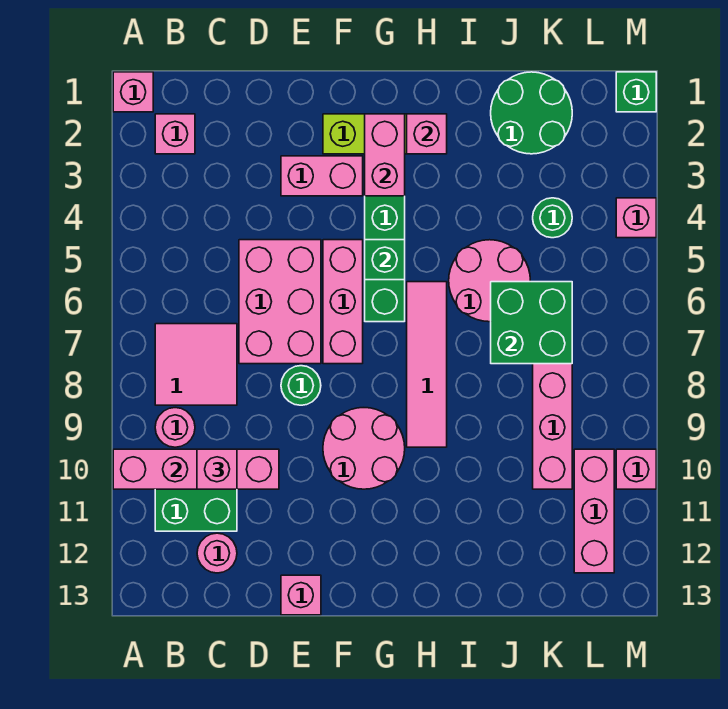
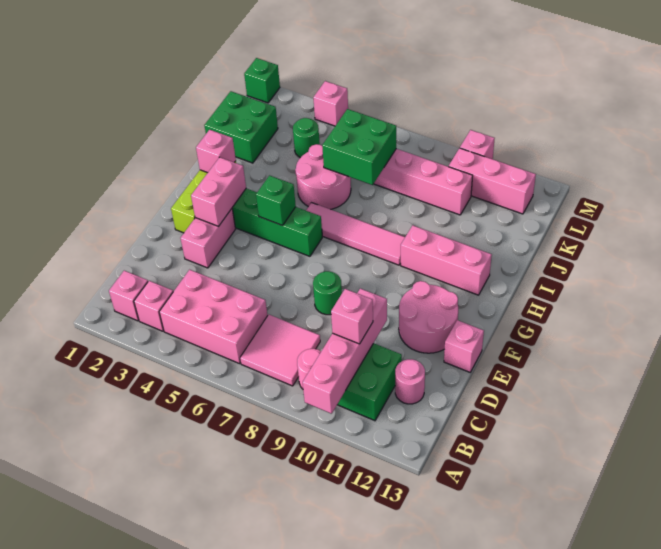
pink 1x1 brick [113,72,153,112] -> pink 1x1 brick moved to [134,281,173,331]
pink 2x3 brick [239,240,321,364] -> pink 2x3 brick moved to [159,270,268,364]
pink 1x3 brick [323,240,363,364] -> pink 1x3 brick moved to [401,225,492,295]
pink 2x2 round brick [323,408,405,489] -> pink 2x2 round brick moved to [399,281,458,353]
pink 1x2 brick [365,114,405,196] -> pink 1x2 brick turned to [191,157,246,226]
green 2x2 round brick [491,72,572,154] -> green 2x2 brick [204,91,278,163]

